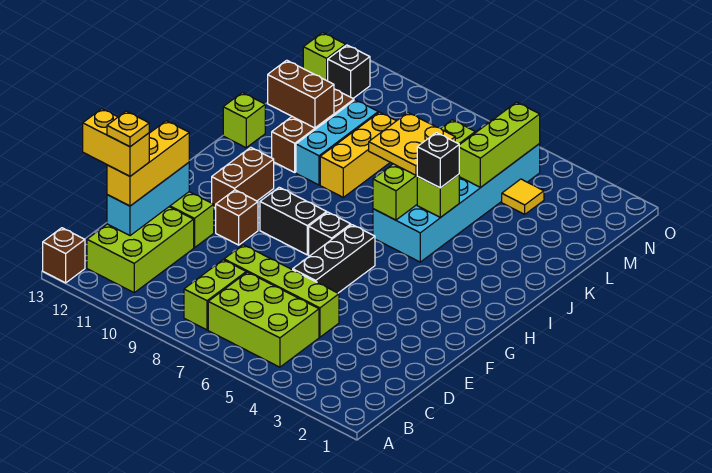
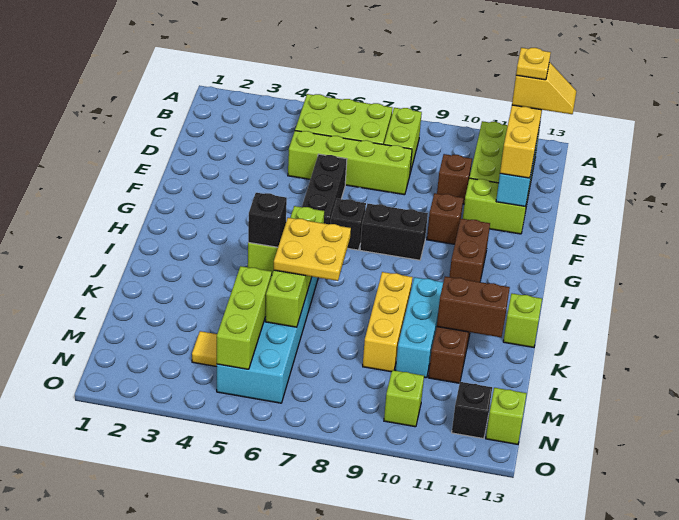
brown 1x1 brick [43,228,85,283] -> brown 1x1 brick moved to [437,154,472,204]
yellow 1x2 brick [83,109,149,176] -> yellow 1x2 slope [512,62,577,114]
none -> lime 1x1 brick [384,370,424,427]

